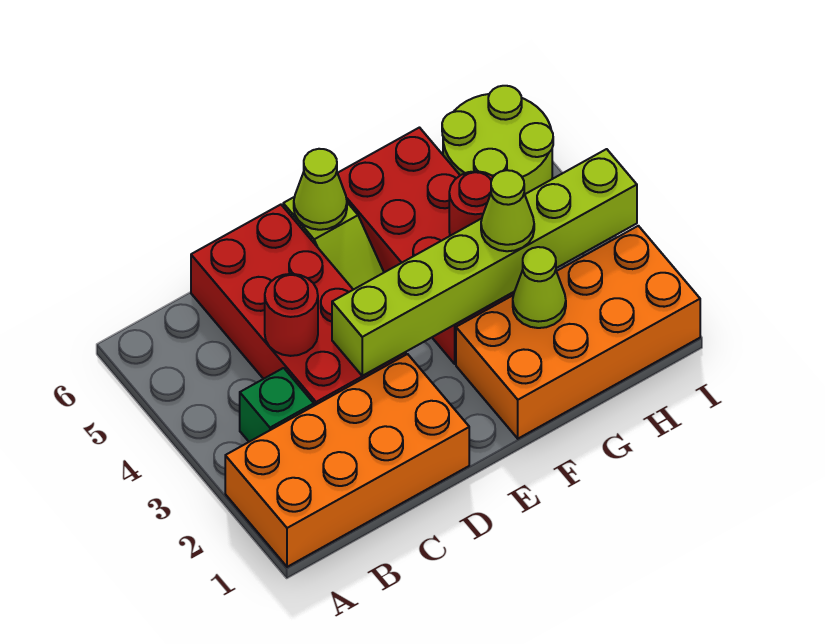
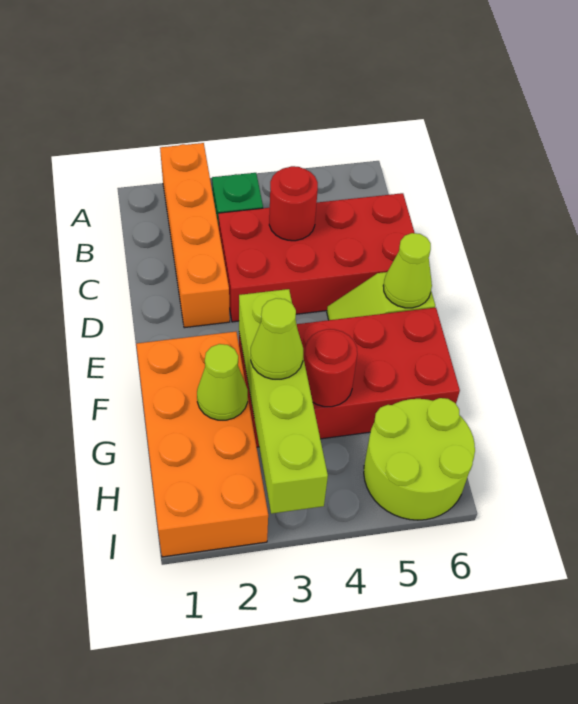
orange 2x4 brick [225,354,469,567] -> orange 1x4 brick [160,143,230,328]
lime 1x6 brick [332,149,637,376] -> lime 1x4 brick [239,289,328,514]

